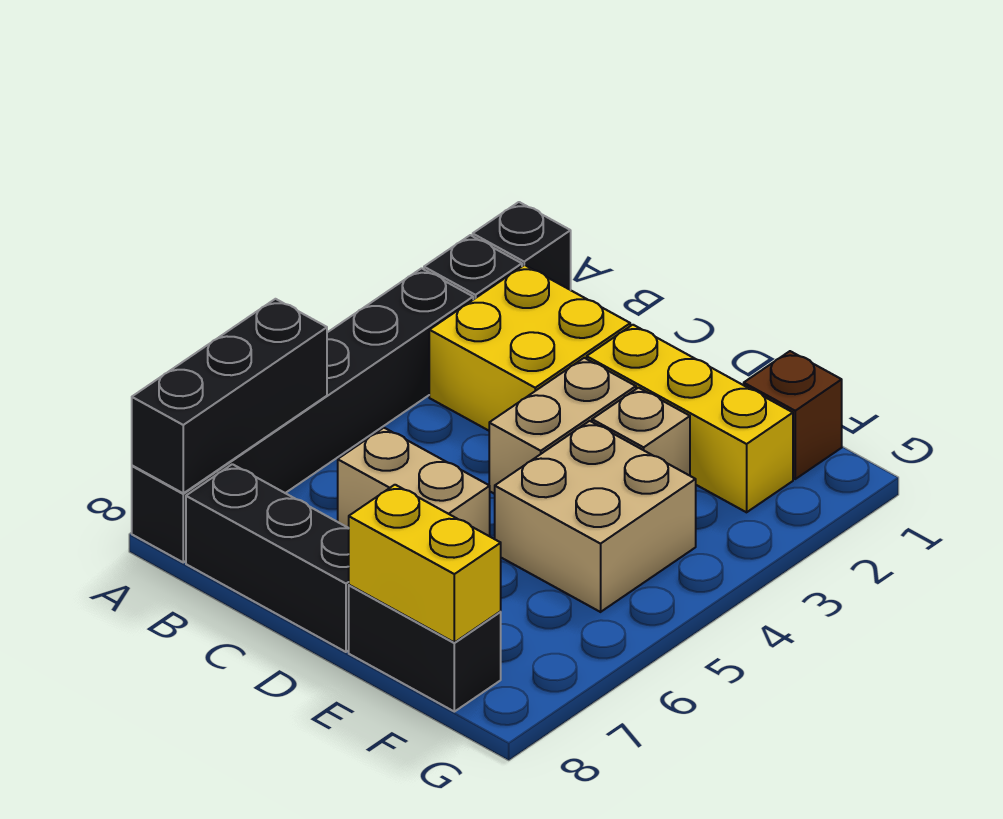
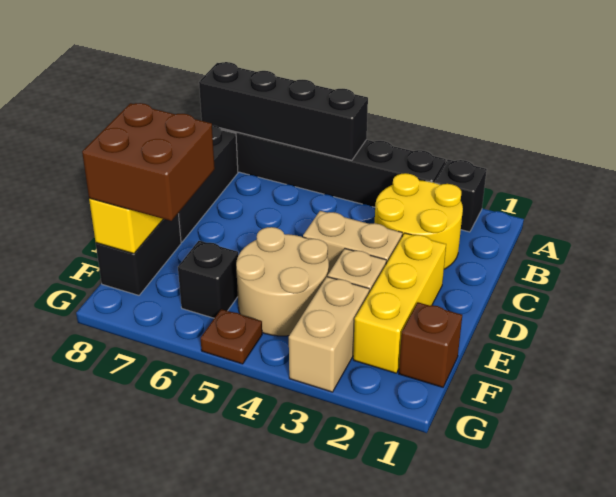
black 1x1 brick [473,202,571,290] -> black 1x1 brick moved to [178,241,238,318]
black 1x3 brick [132,299,327,493] -> black 1x4 brick [199,62,368,160]
yellow 2x2 brick [429,265,630,431] -> yellow 2x2 round brick [375,173,463,269]
tan 1x2 brick [338,428,490,536] -> tan 1x2 brick moved to [289,277,369,392]
tan 2x2 brick [495,421,696,612] -> tan 2x2 round brick [236,227,329,336]
none -> brown 2x2 brick [82,103,215,221]
none -> brown 1x1 plate [201,309,262,364]

